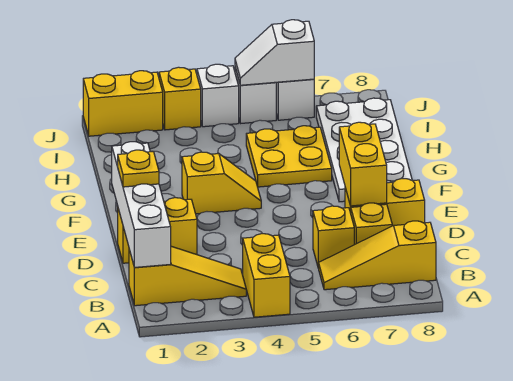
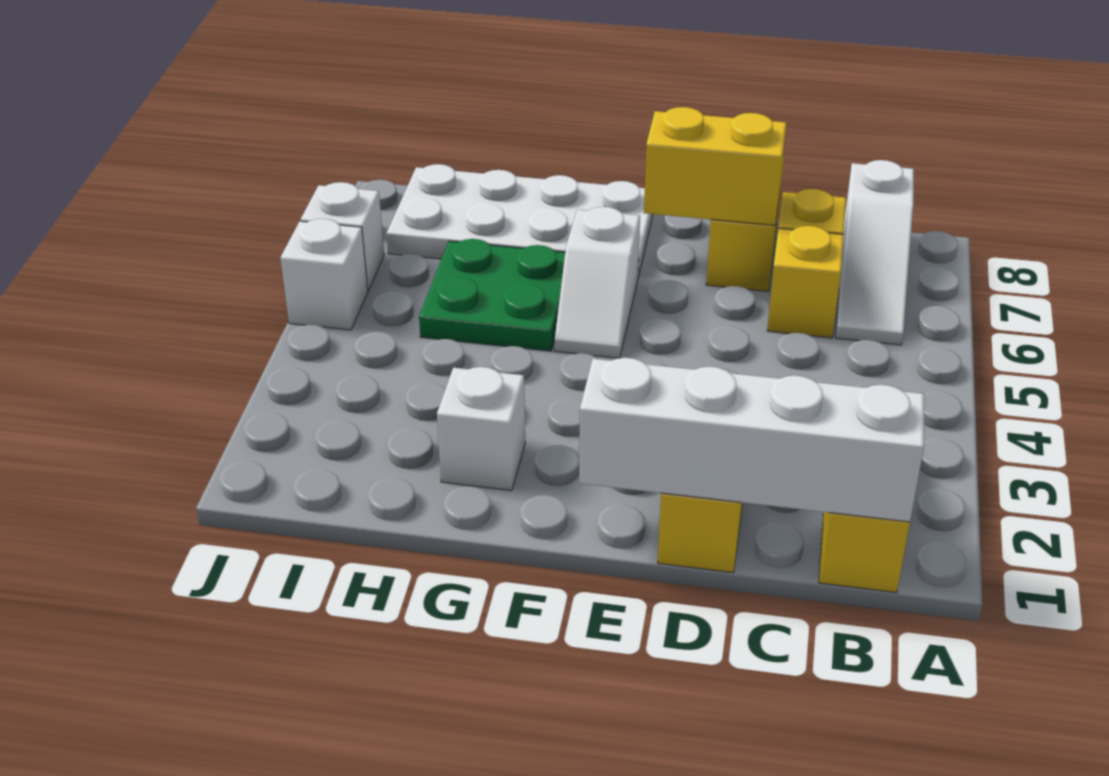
yellow 1x2 brick [243,234,290,317] -> none
yellow 1x3 slope [319,221,436,290] -> white 1x3 slope [836,160,914,345]
yellow 1x1 plate [118,150,159,187] -> none
yellow 1x2 slope [182,152,261,214] -> none
yellow 2x2 plate [246,126,332,187] -> green 2x2 plate [419,239,565,351]
yellow 1x2 brick [83,71,163,136] -> none
yellow 1x1 brick [159,67,201,130] -> none
white 1x1 brick [197,64,239,127] -> white 1x1 brick moved to [437,367,525,490]
white 1x2 slope [235,20,314,85] -> white 1x2 slope moved to [555,207,640,358]

